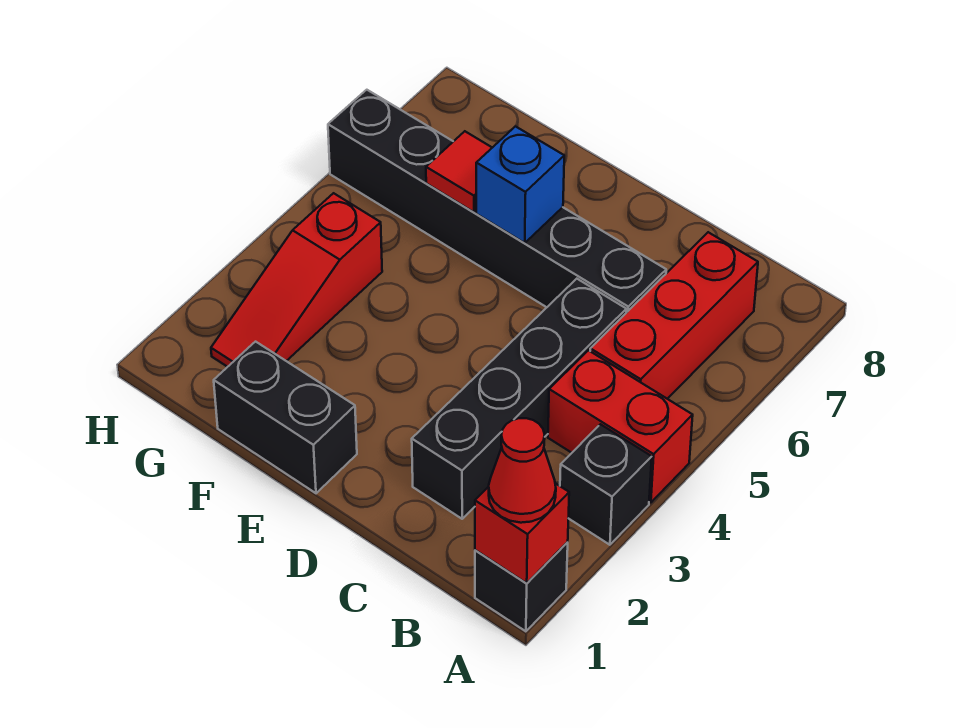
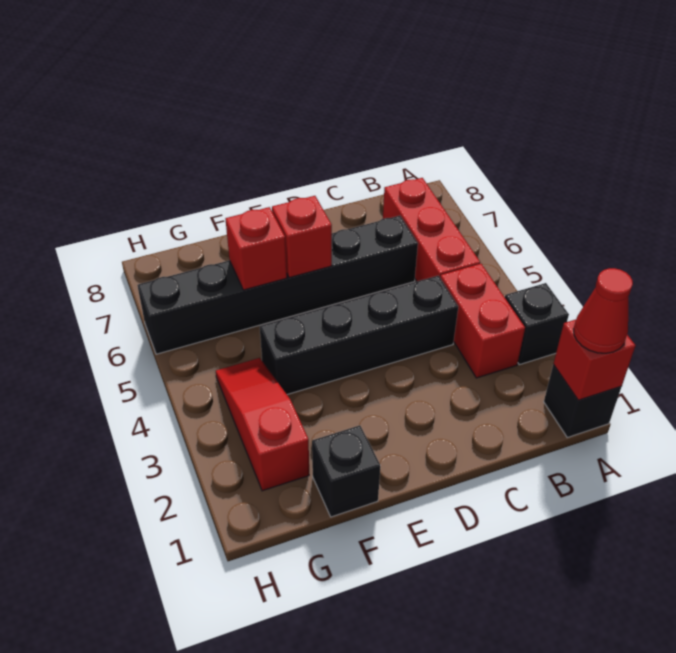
red 1x2 brick [548,350,693,503] -> red 1x2 brick turned to [440,264,525,378]
black 1x4 brick [412,279,626,519] -> black 1x4 brick turned to [260,276,458,394]
black 1x2 brick [214,342,357,493] -> black 1x1 brick [312,425,380,517]
blue 1x1 brick [476,126,564,243] -> red 1x1 brick [272,196,332,278]
red 1x1 tile [426,131,492,212] -> red 1x1 brick [225,207,287,290]
red 1x3 slope [211,193,382,367] -> red 1x3 slope turned to [216,358,309,491]

